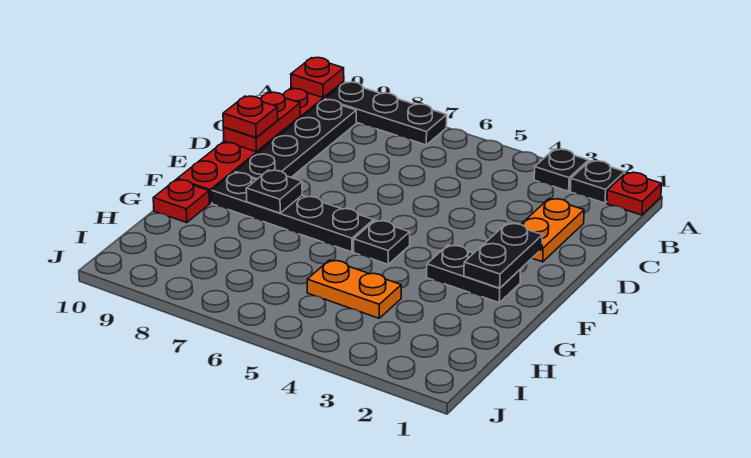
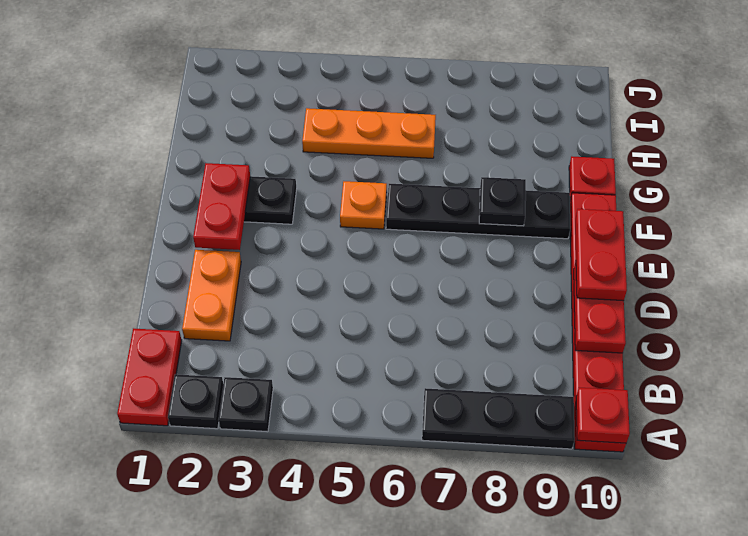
red 1x1 plate [607,172,662,215] -> red 1x2 plate [117,328,182,426]
black 1x4 plate [235,100,356,180] -> none
red 1x1 plate [223,96,278,138] -> red 1x2 plate [575,209,627,301]
black 1x2 plate [464,223,543,288] -> red 1x2 plate [193,163,250,250]
black 1x1 plate [354,220,410,264] -> orange 1x1 plate [340,181,387,229]
orange 1x2 plate [307,260,401,318] -> orange 1x3 plate [302,108,436,158]

